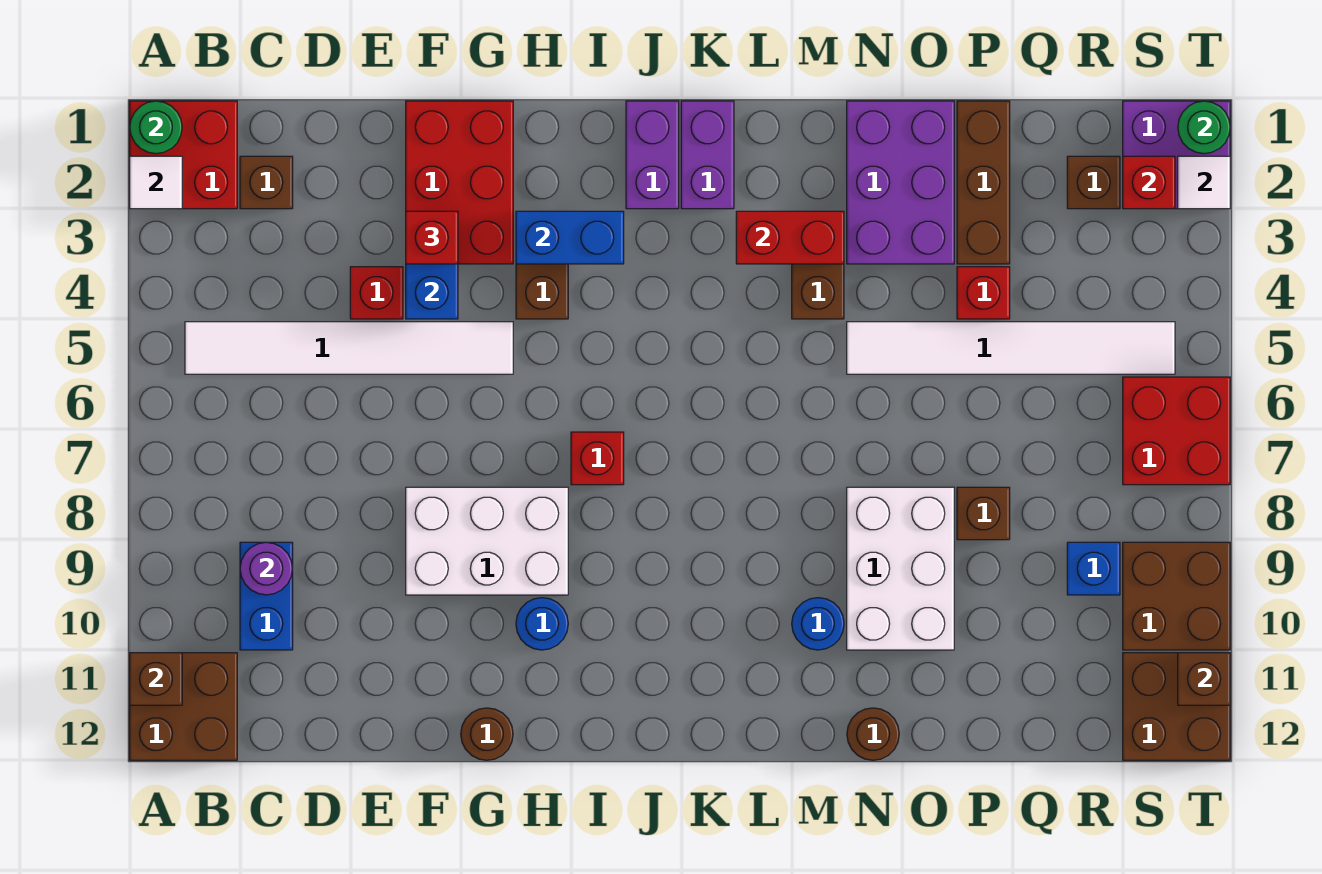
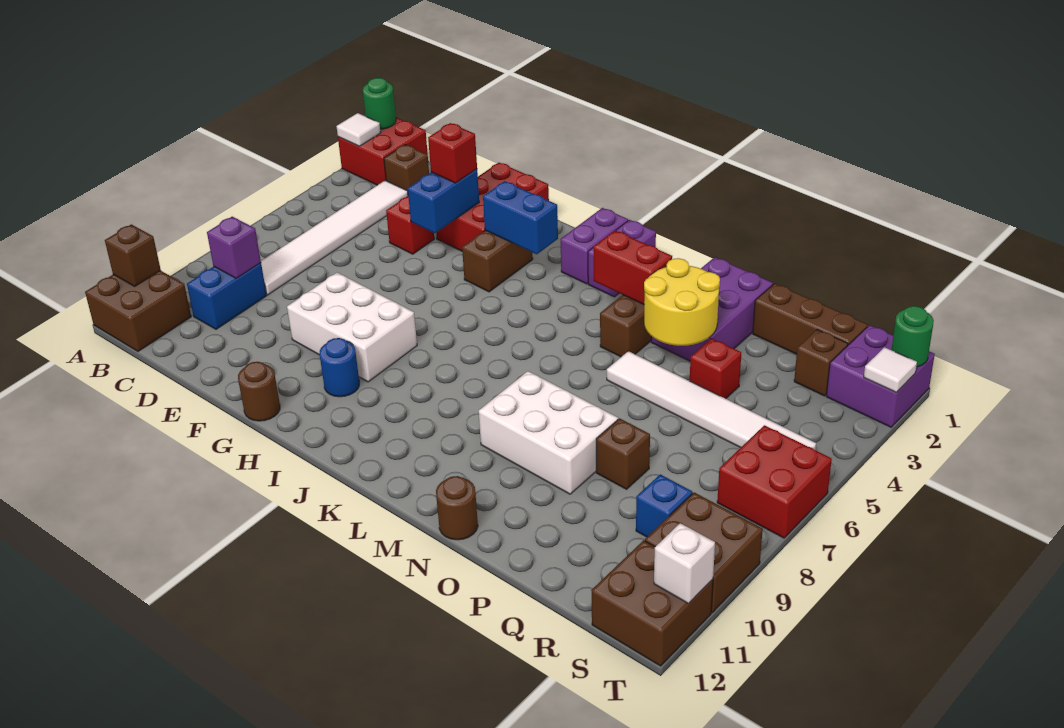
white 1x6 tile [185,322,513,374] -> white 1x6 tile turned to [261,181,408,295]
purple 1x1 round brick [240,542,293,595] -> purple 1x1 brick [207,217,261,278]
red 1x1 brick [571,432,624,485] -> none
blue 1x1 round brick [792,598,844,650] -> none
none -> yellow 2x2 round brick [644,258,720,346]
white 2x3 brick [847,487,954,650] -> white 2x3 brick turned to [479,371,618,494]
brown 1x3 brick [957,101,1010,264] -> brown 1x3 brick turned to [753,284,868,354]
red 1x1 brick [1123,156,1175,209] -> none
brown 1x1 brick [1178,653,1230,705] -> white 1x1 brick [654,523,715,604]

